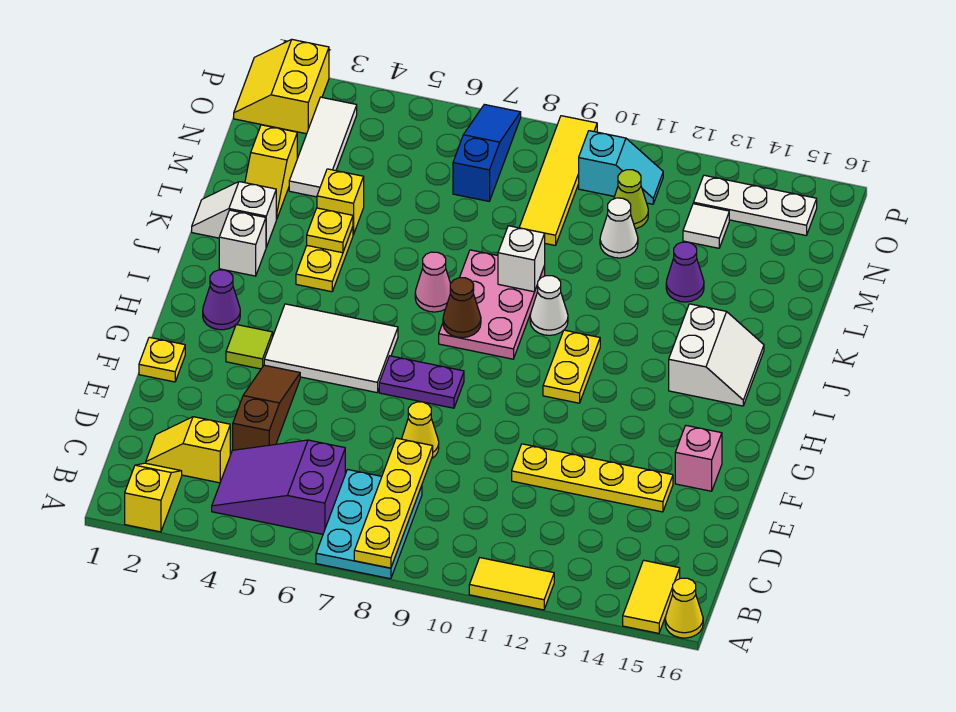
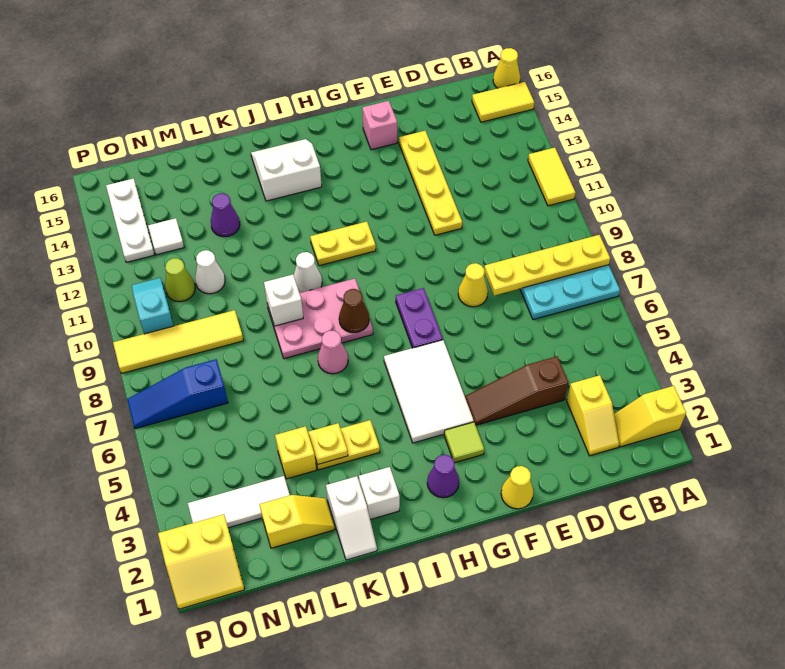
purple 2x3 slope [212,440,345,534] -> none
yellow 1x1 plate [139,337,185,382] -> yellow 1x1 cone [501,466,533,509]

